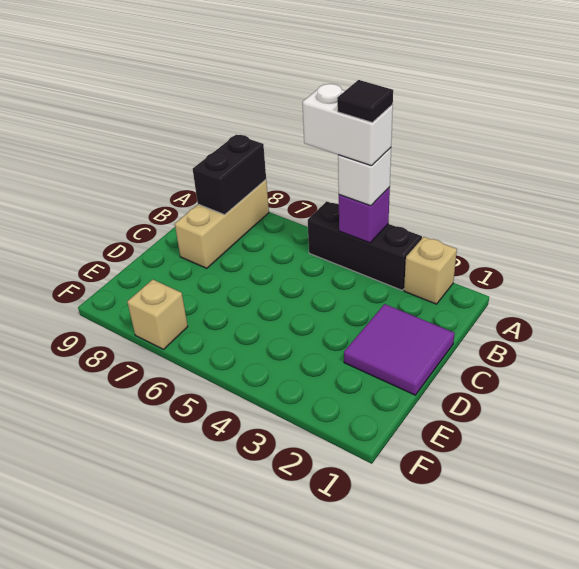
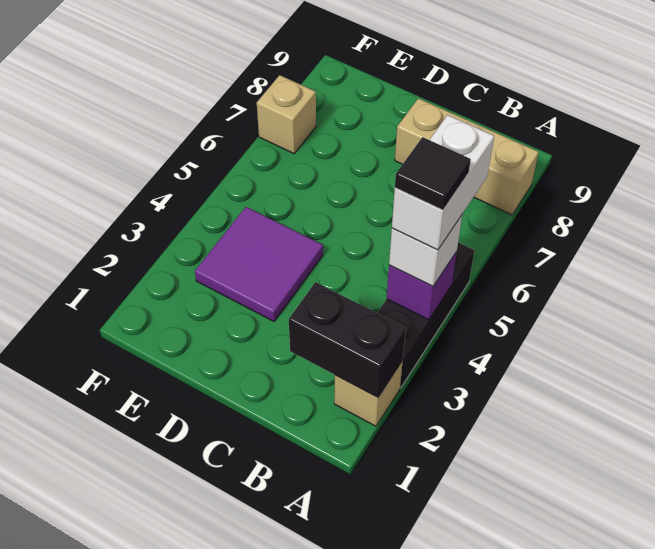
black 1x2 brick [193,135,266,215] -> black 1x2 brick moved to [289,282,406,397]
purple 2x2 tile [344,304,455,395] -> purple 2x2 tile moved to [195,207,323,321]

